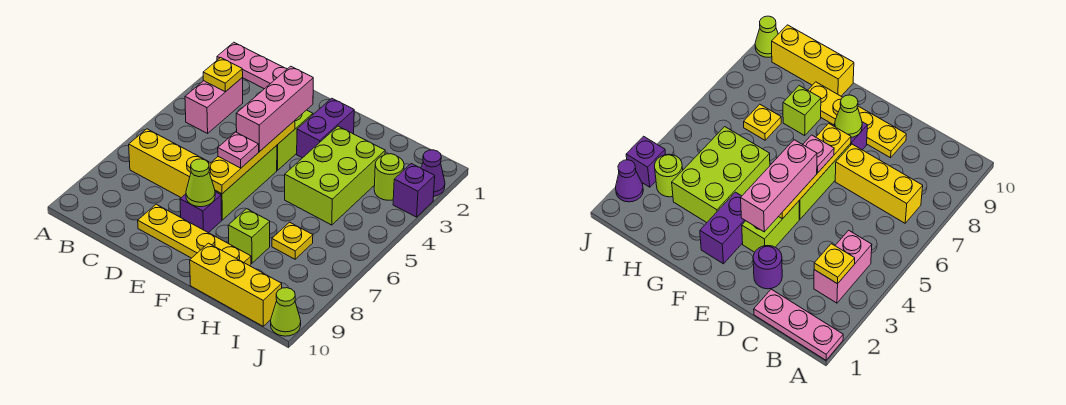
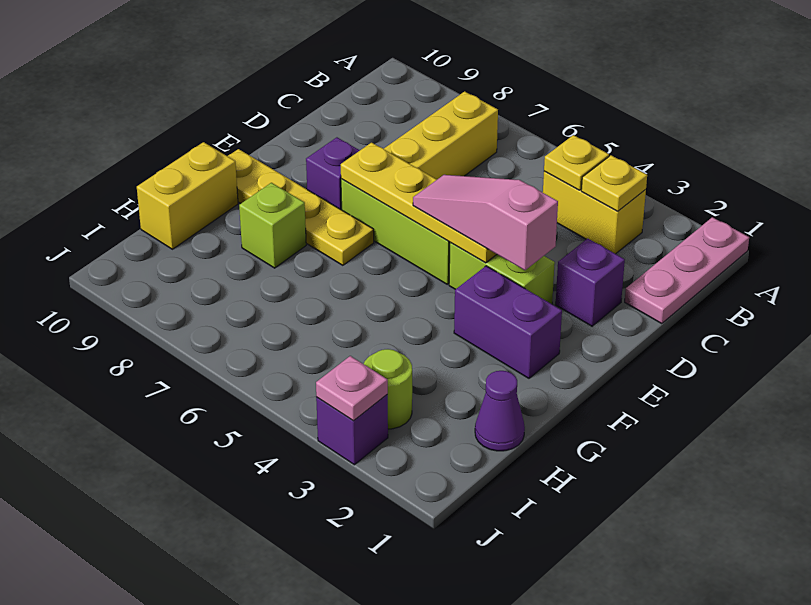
pink 1x2 brick [185,77,243,133] -> yellow 1x2 brick [543,171,646,254]
purple 1x1 round brick [753,246,782,289] -> purple 1x1 brick [556,238,625,326]
yellow 1x4 plate [138,204,251,266] -> yellow 1x4 plate turned to [228,149,374,265]
pink 1x3 brick [236,66,313,152] -> pink 1x3 slope [413,175,558,270]
pink 1x1 plate [218,132,259,168] -> pink 1x1 plate moved to [316,356,388,421]
lime 1x1 cone [186,159,215,207] -> none
lime 2x3 brick [285,126,385,225] -> none
yellow 1x3 brick [190,243,282,326] -> yellow 1x2 brick [137,142,238,249]
yellow 1x1 plate [272,222,313,259] -> yellow 1x1 plate moved to [544,135,609,190]
purple 1x1 cone [421,150,445,196] -> purple 1x1 cone moved to [475,371,525,451]
lime 1x1 cone [271,288,301,336] -> none

